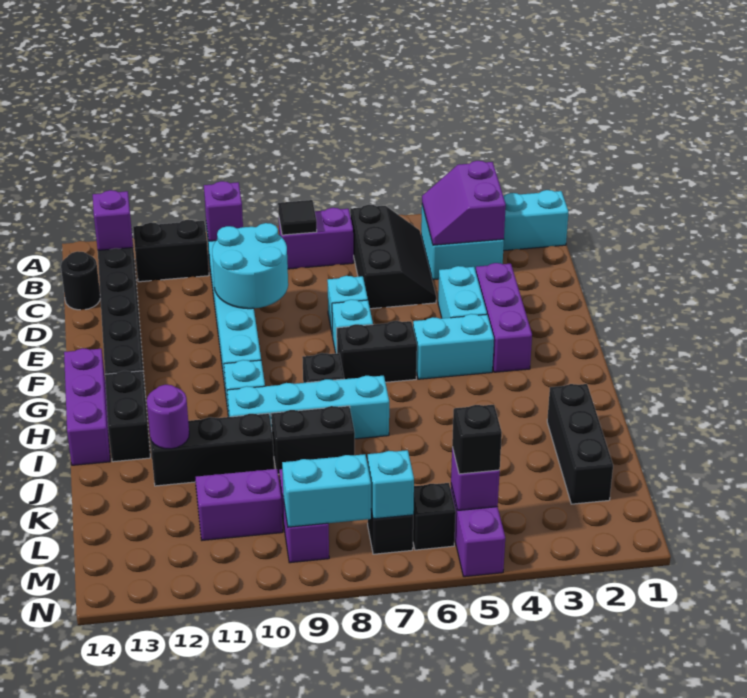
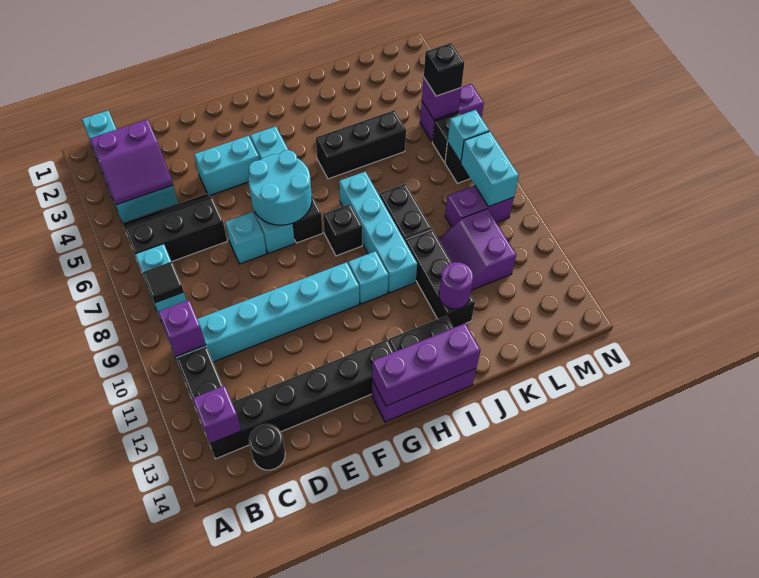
purple 1x2 brick [279,208,353,269] -> cyan 1x2 brick [135,244,187,322]
cyan 2x2 round brick [212,223,288,309] -> cyan 2x2 round brick moved to [248,150,312,225]
purple 1x3 brick [476,263,532,372] -> purple 1x3 brick moved to [372,323,481,406]
black 1x3 brick [547,384,613,504] -> black 1x3 brick moved to [316,110,406,179]

